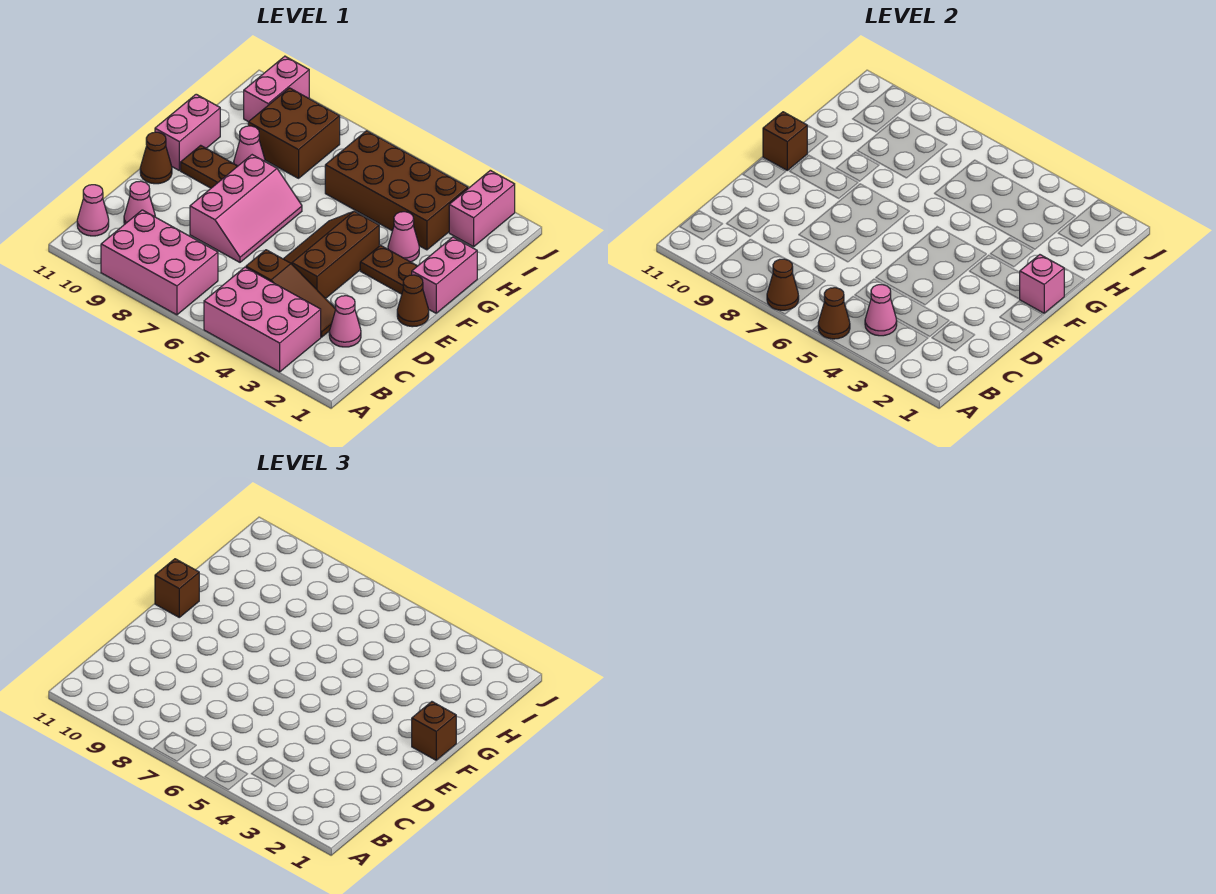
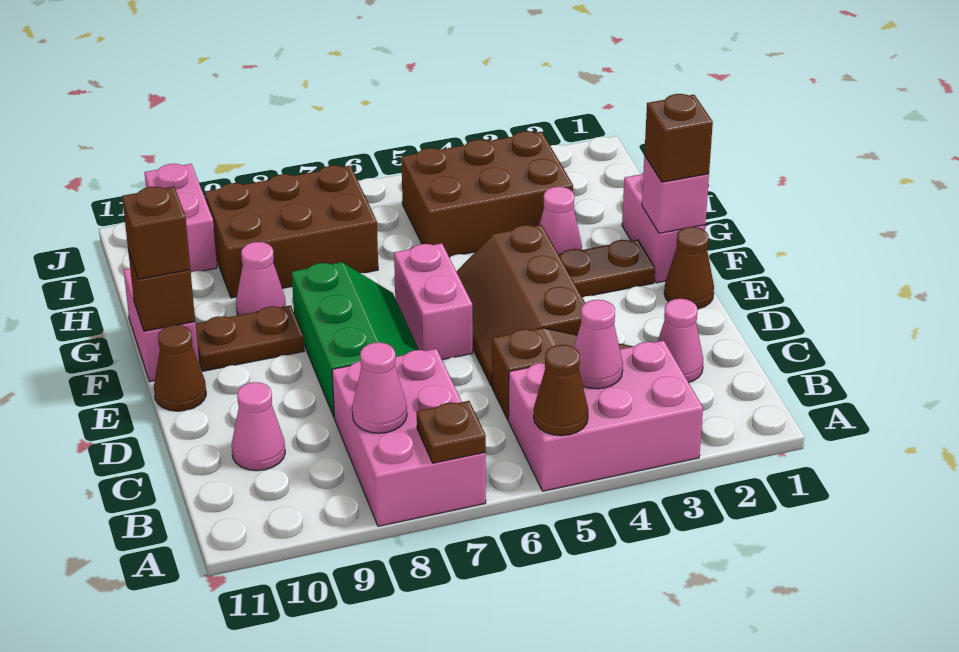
pink 2x3 brick [101,210,218,315] -> pink 2x3 brick turned to [332,349,486,526]
brown 1x1 cone [767,259,799,310] -> brown 1x1 plate [417,401,486,463]
pink 1x1 cone [77,185,109,236] -> pink 1x1 cone moved to [352,342,407,433]
pink 2x3 slope [190,155,302,262] -> green 2x3 slope [292,262,419,417]
brown 2x4 brick [325,131,468,250] -> brown 2x3 brick [401,131,573,257]
brown 2x2 brick [248,88,340,178] -> brown 2x3 brick [205,165,378,298]
pink 1x2 brick [449,170,515,247] -> pink 1x2 brick moved to [394,243,473,360]

